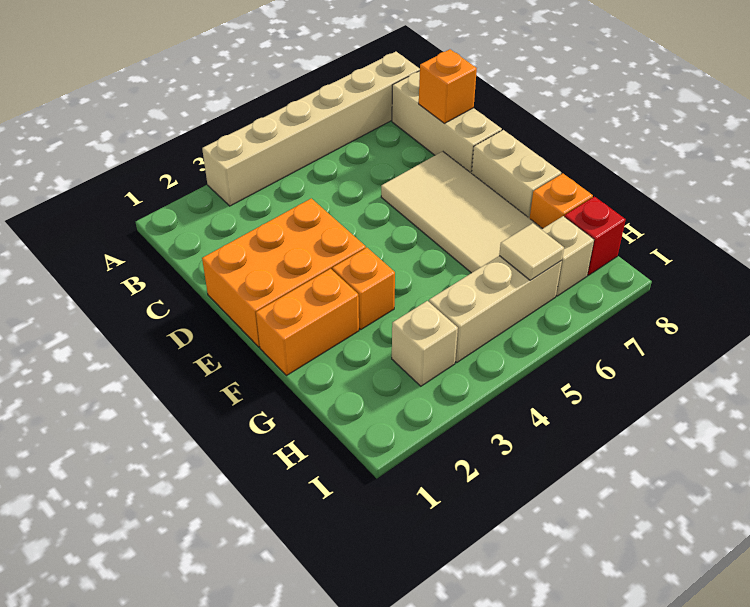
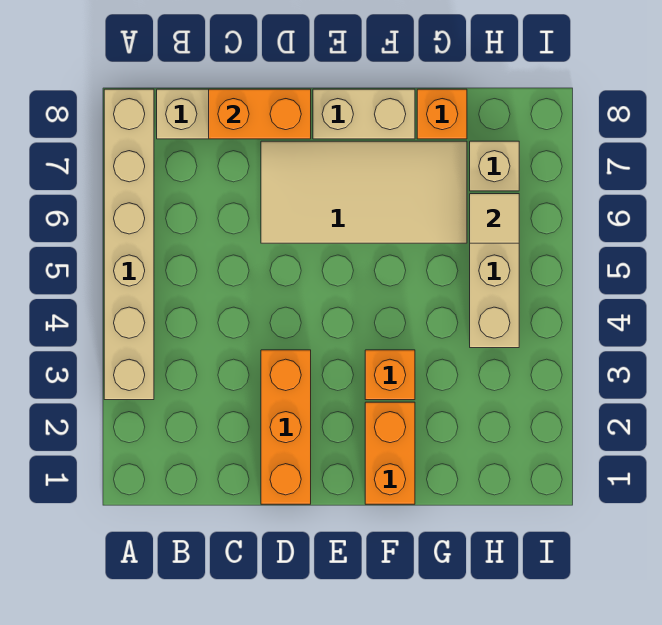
orange 1x1 brick [419,49,477,123] -> orange 1x2 brick [209,89,311,139]
orange 2x3 brick [202,198,366,347] -> orange 1x3 brick [261,350,311,504]
tan 1x1 brick [392,301,458,386] -> none
red 1x1 brick [565,197,626,275] -> none

